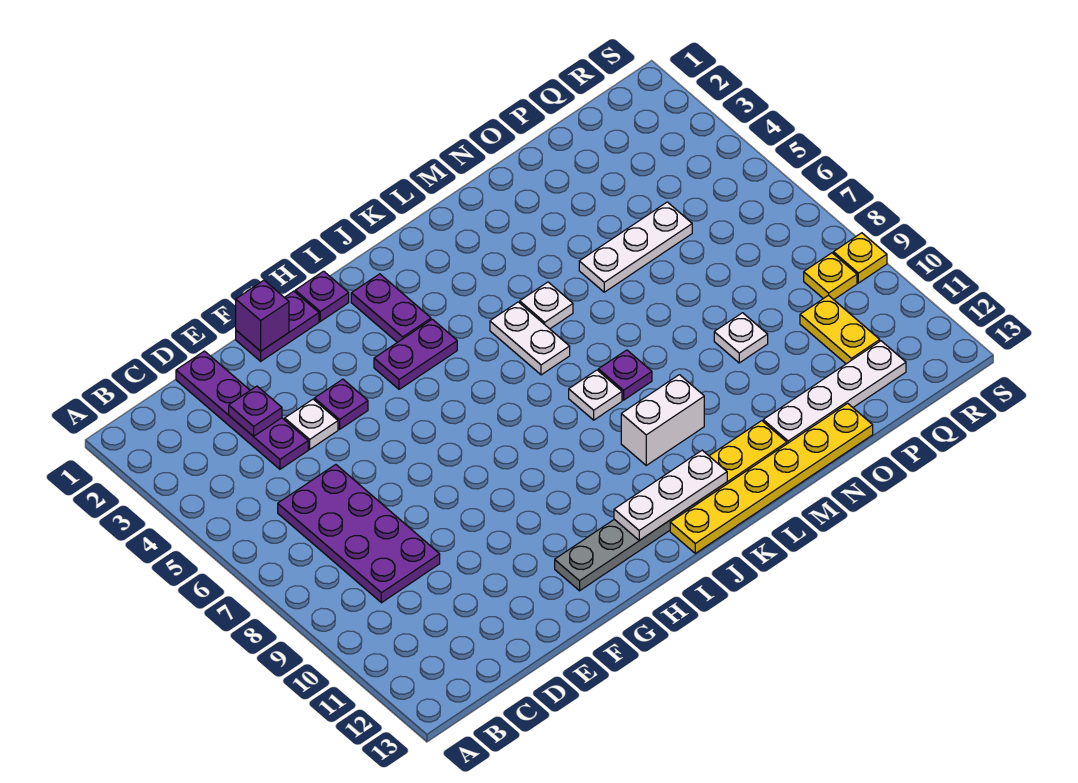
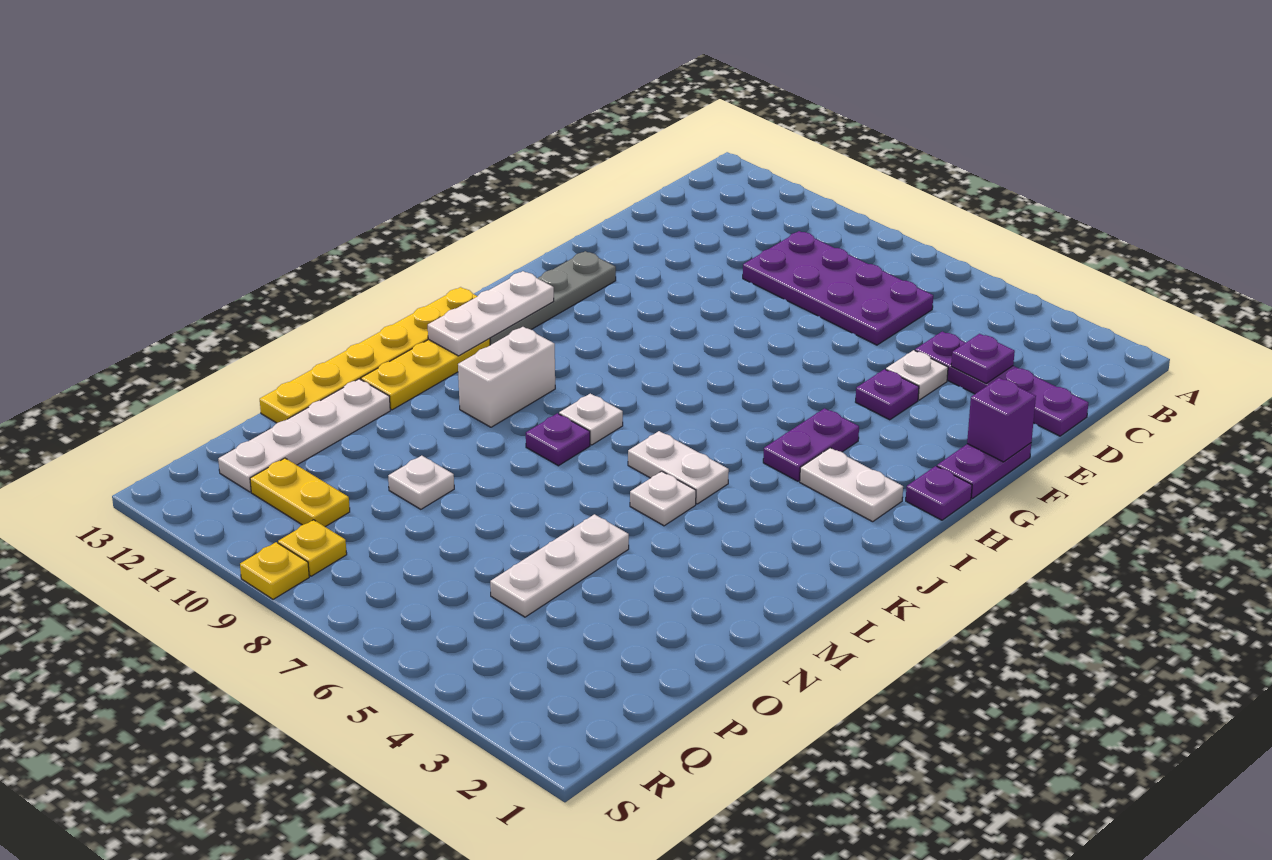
purple 1x2 plate [351,274,431,342] -> white 1x2 plate [800,448,903,522]

